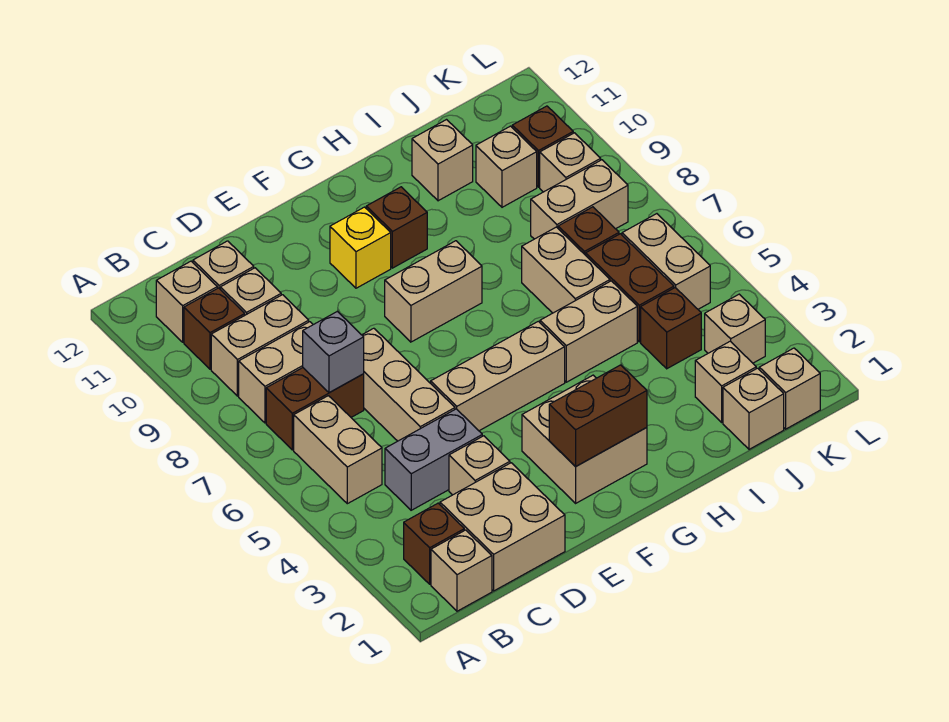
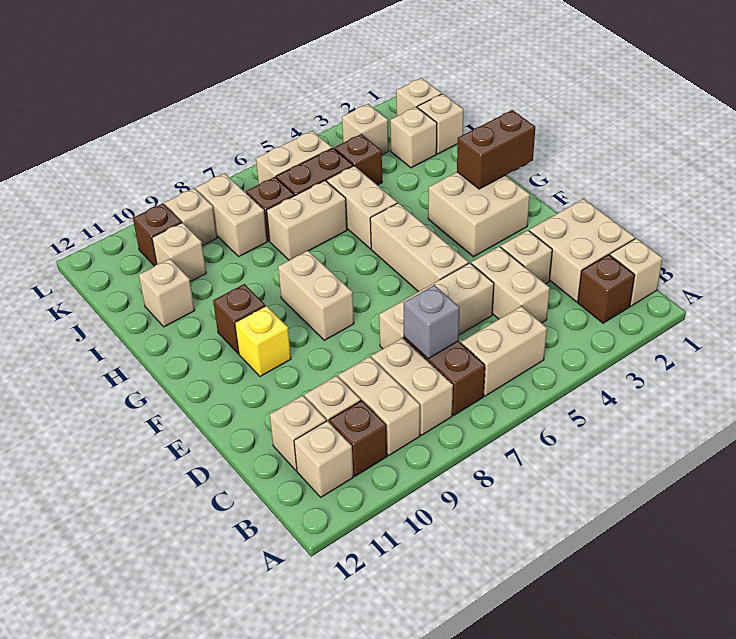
grey 1x2 brick [385,409,482,510] -> tan 1x2 brick [471,246,550,323]
brown 1x2 brick [549,365,647,466] -> brown 1x2 brick turned to [457,110,535,189]

